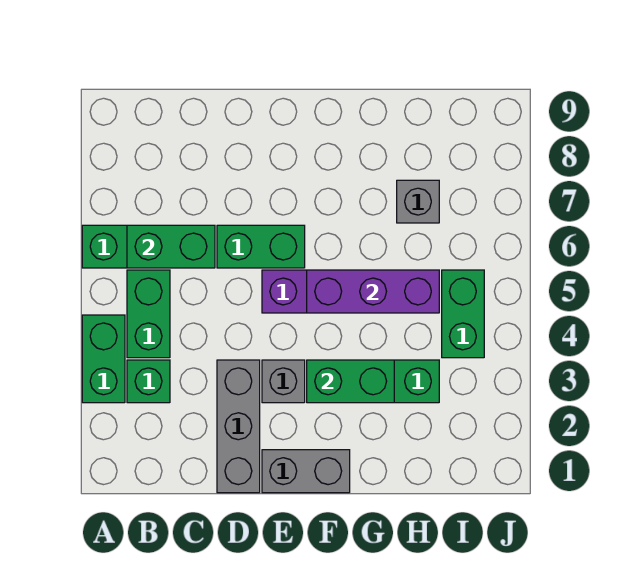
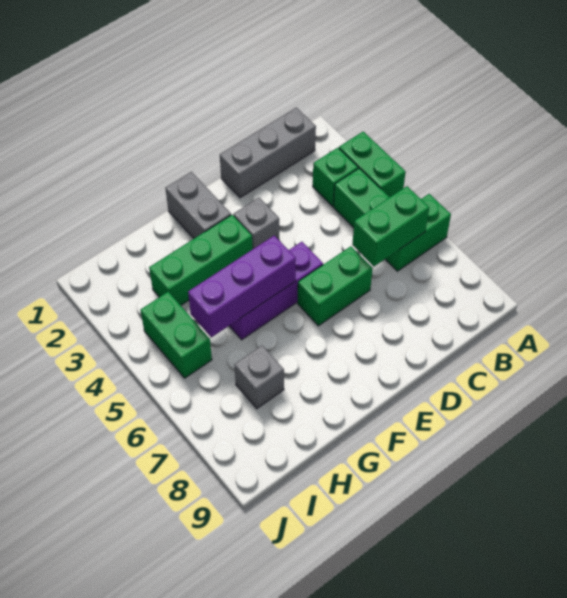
grey 1x3 brick [217,360,260,493] -> grey 1x3 brick turned to [220,107,316,198]
grey 1x2 brick [262,450,350,493] -> grey 1x2 brick turned to [165,172,231,239]
green 1x2 brick [307,360,394,403] -> none

